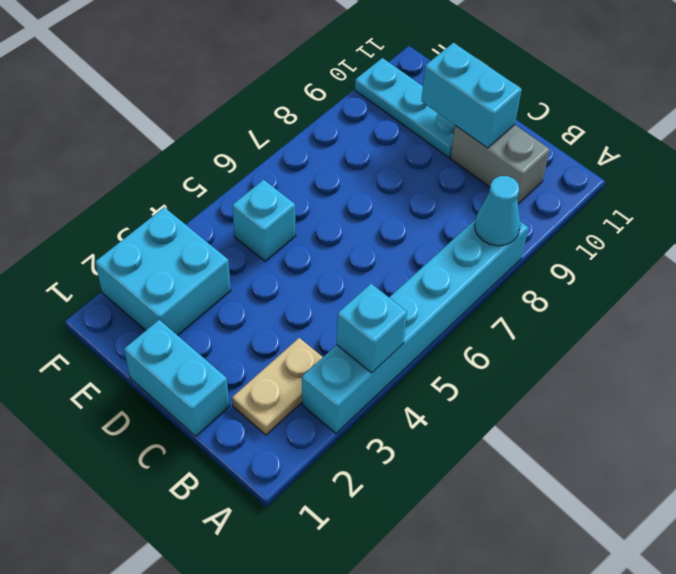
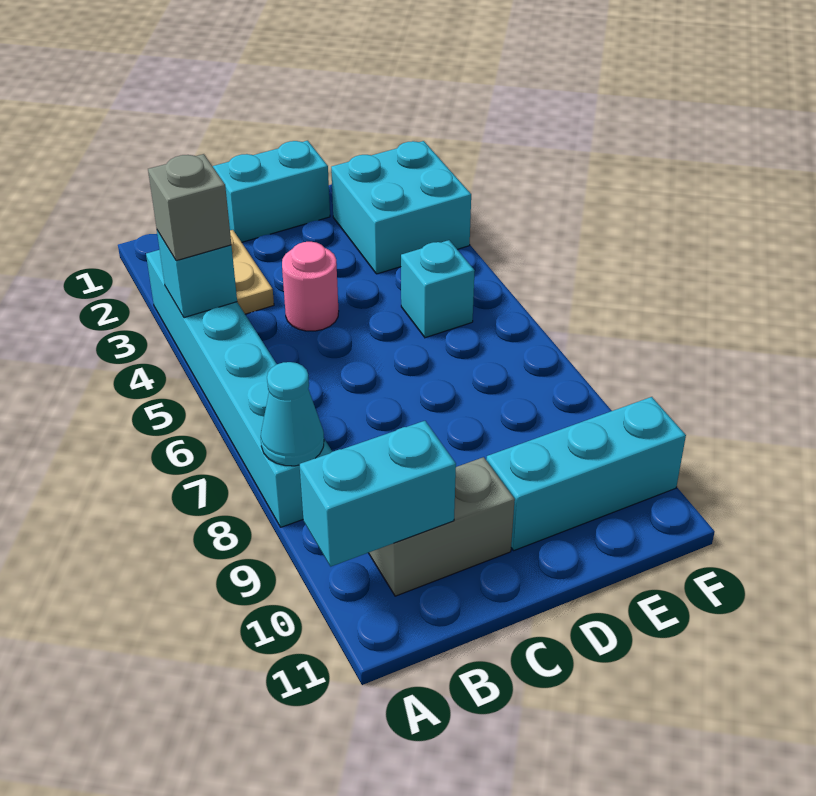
none -> grey 1x1 brick [148,154,231,261]
none -> pink 1x1 round brick [282,242,339,331]
cyan 1x2 brick [421,43,522,148] -> cyan 1x2 brick moved to [299,421,456,567]
cyan 1x3 plate [355,58,455,157] -> cyan 1x3 brick [486,397,686,550]

